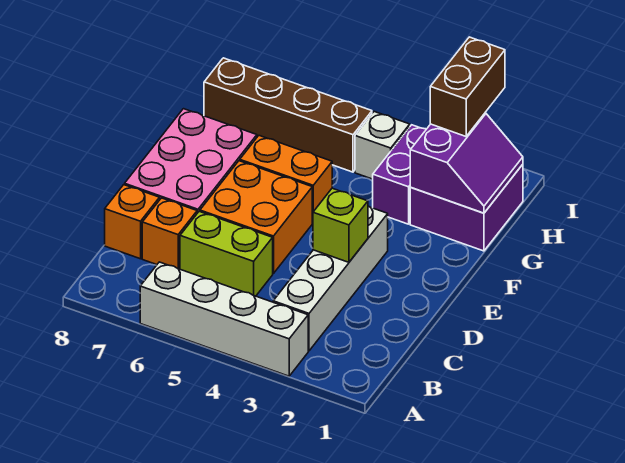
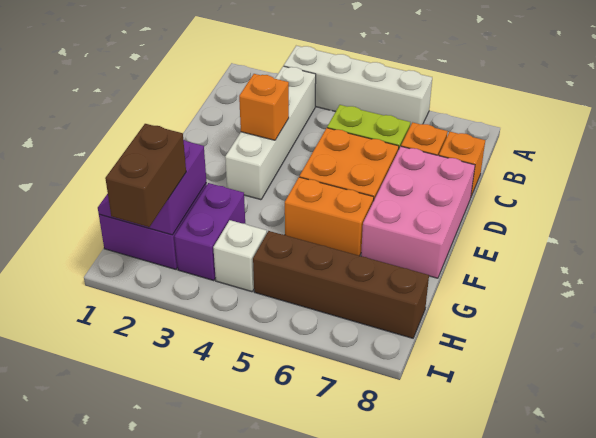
lime 1x1 brick [313,188,368,262] -> orange 1x1 brick [239,74,289,140]

